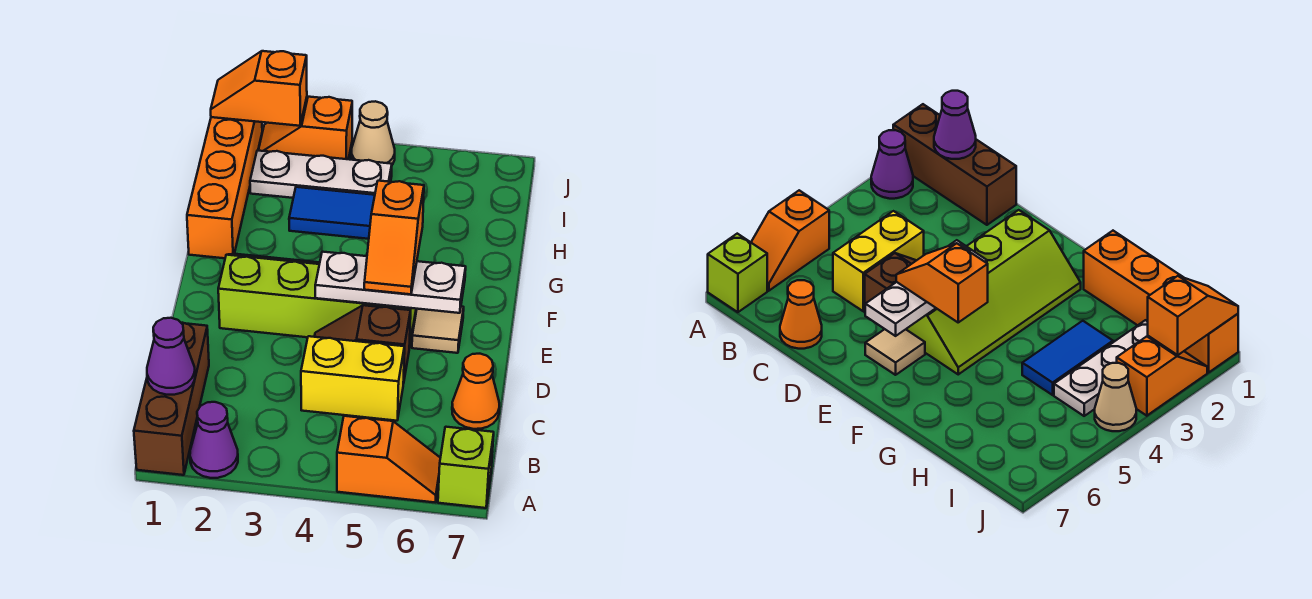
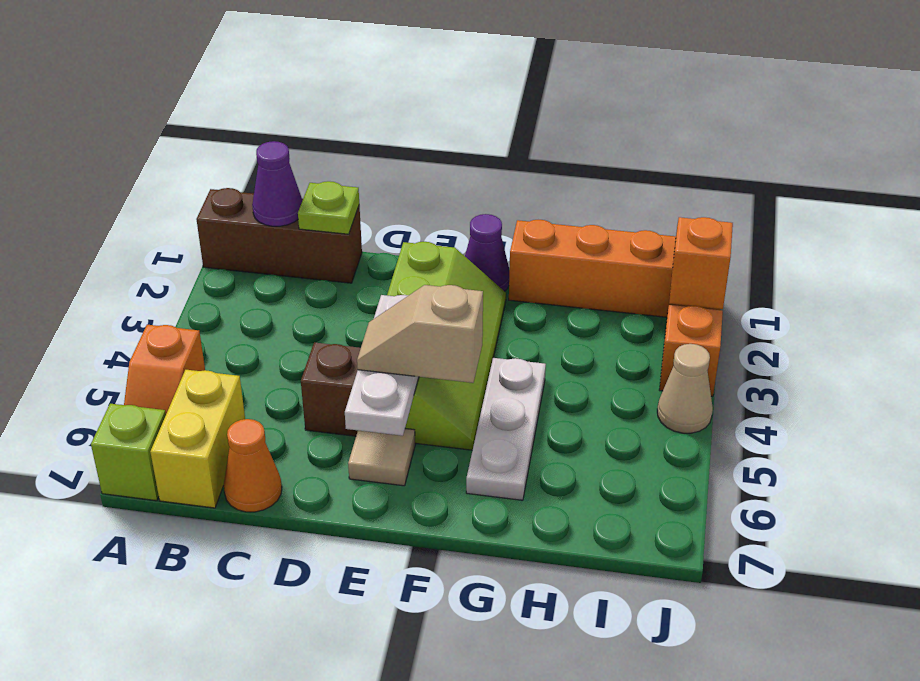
purple 1x1 cone [190,402,238,478] -> purple 1x1 cone moved to [465,214,509,291]
none -> lime 1x1 plate [298,181,359,234]
yellow 1x2 brick [301,336,404,421] -> yellow 1x2 brick moved to [150,370,245,508]
orange 1x2 slope [364,181,424,294] -> tan 1x2 slope [357,285,483,383]
blue 1x2 tile [289,187,375,239] -> none
white 1x3 plate [250,150,392,198] -> white 1x3 plate moved to [466,358,546,500]

